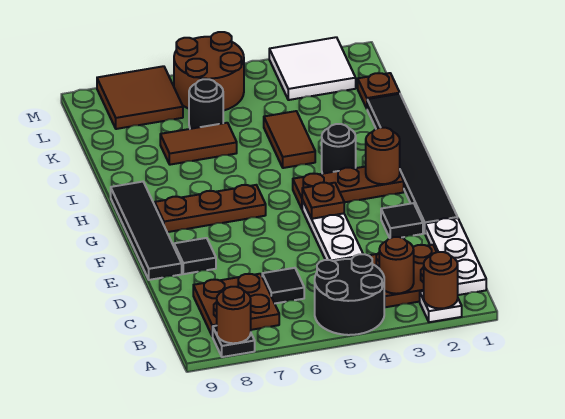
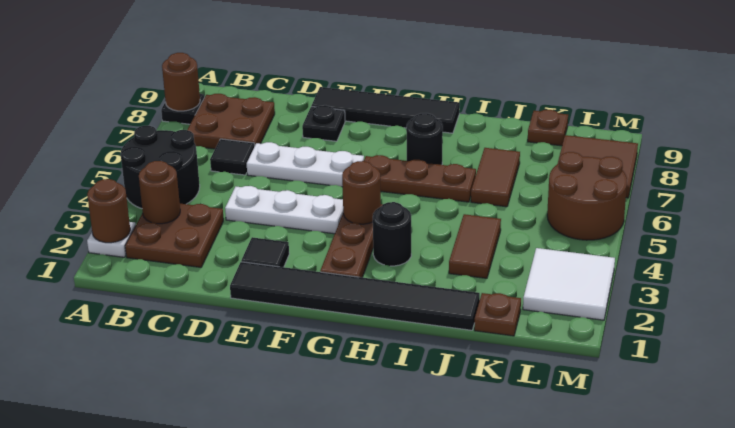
white 1x3 plate [425,218,486,295] -> white 1x3 plate moved to [247,142,364,187]
black 1x1 tile [174,238,216,274] -> black 1x1 plate [302,105,345,141]
brown 1x1 plate [302,183,344,219] -> brown 1x1 plate moved to [528,110,568,146]
brown 1x1 round brick [366,128,400,184] -> brown 1x1 round brick moved to [342,161,381,224]
brown 1x3 plate [155,185,266,232] -> brown 1x3 plate turned to [364,155,476,202]
brown 1x2 tile [264,111,315,168] -> brown 1x2 tile turned to [449,214,501,278]
black 1x1 round brick [189,79,223,129] -> black 1x1 round brick moved to [406,113,443,165]

